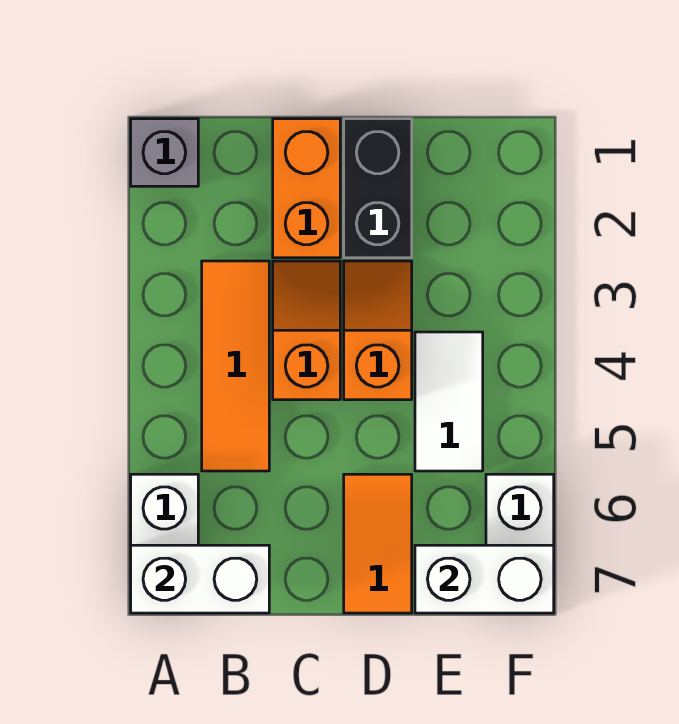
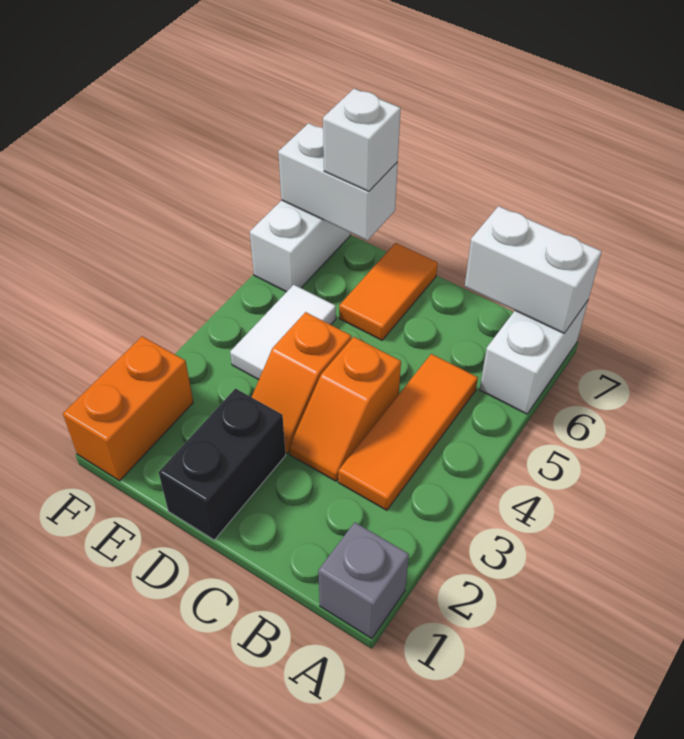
orange 1x2 brick [273,119,340,258] -> orange 1x2 brick moved to [63,336,193,481]
none -> white 1x1 brick [323,89,401,192]

